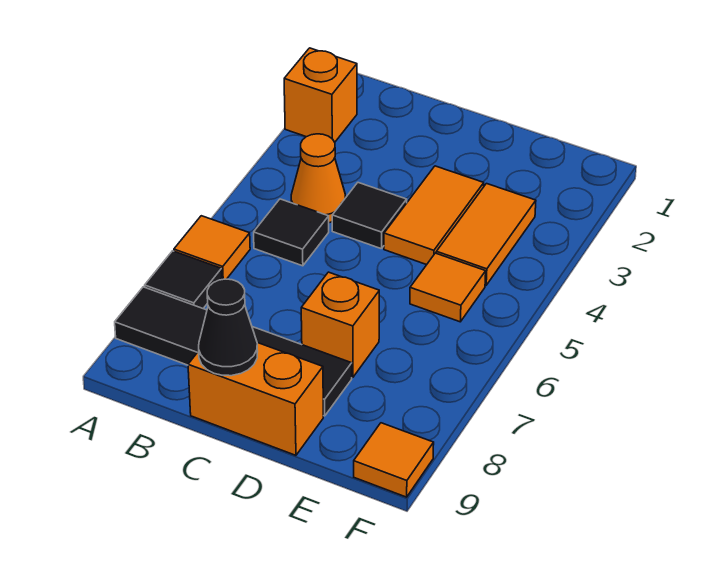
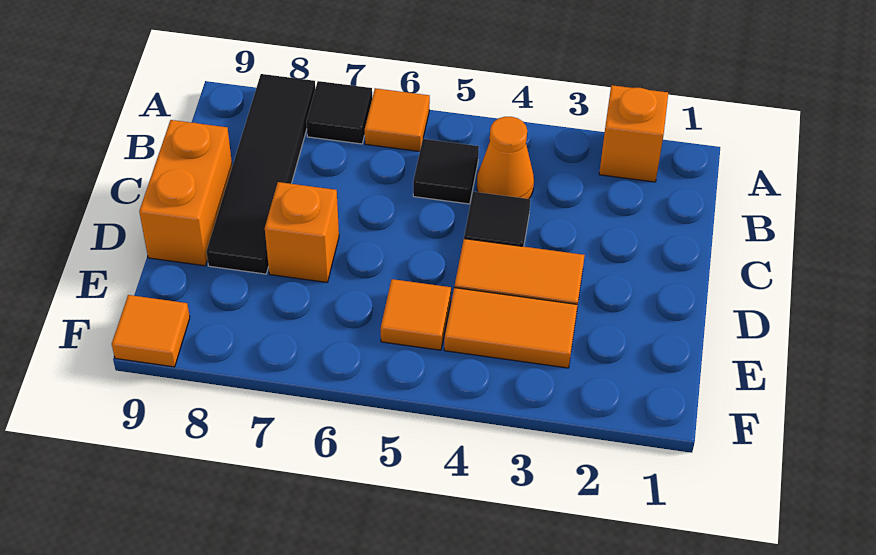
black 1x1 cone [199,279,258,376] -> none

